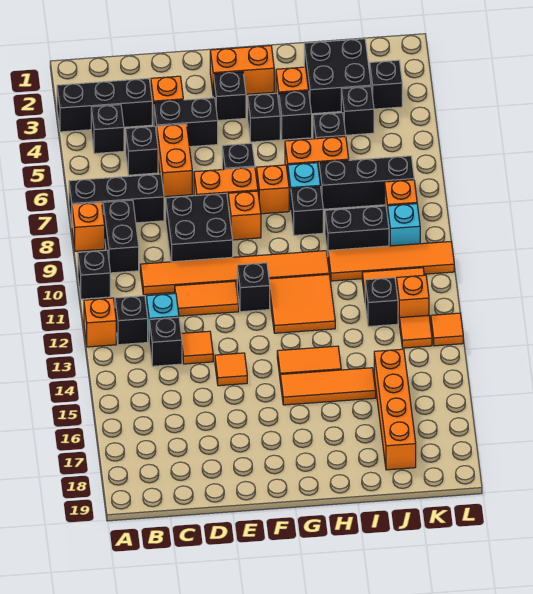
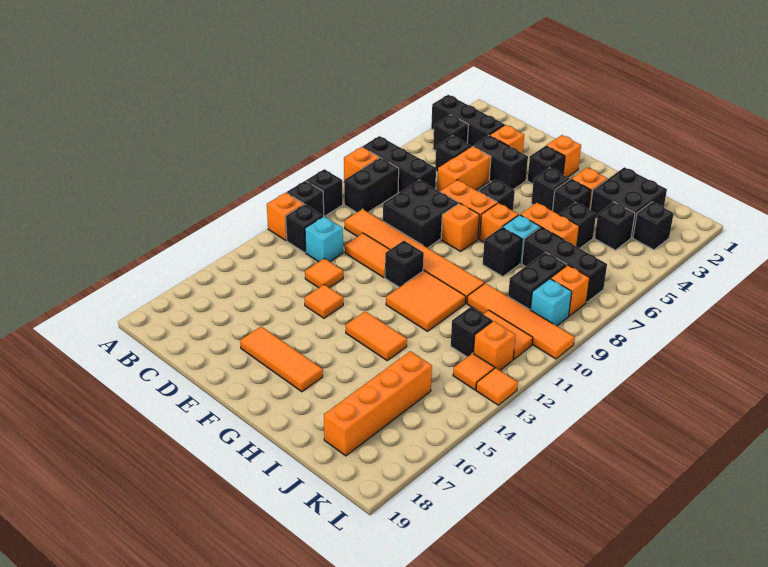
black 1x1 brick [149,317,182,366] -> black 1x1 brick moved to [287,181,324,216]
orange 1x2 brick [210,46,274,94] -> orange 1x1 brick [546,135,581,177]
orange 1x3 tile [280,368,376,405] -> orange 1x3 tile moved to [240,327,323,392]
black 1x2 brick [325,206,389,254] -> black 1x2 brick turned to [508,252,567,310]

